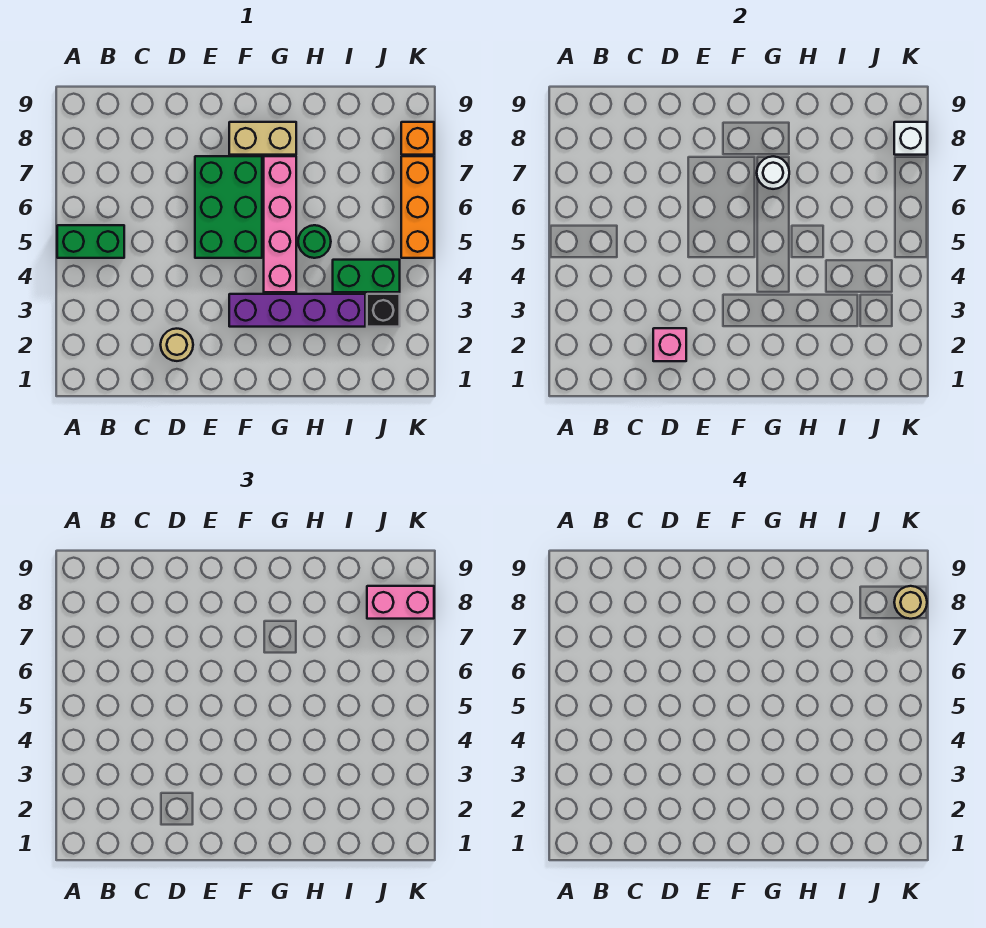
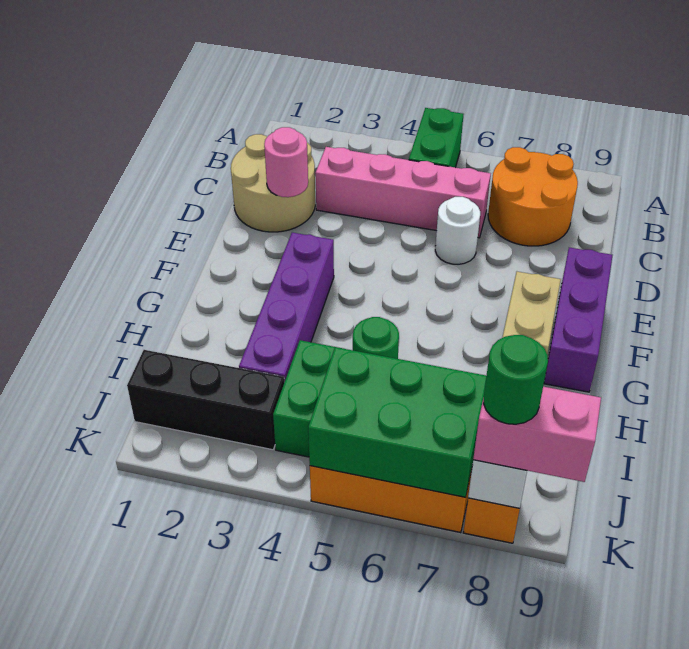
none -> orange 2x2 round brick [488,147,578,246]
tan 1x1 round brick [161,329,193,361] -> tan 2x2 round brick [231,134,315,232]
pink 1x1 brick [653,328,686,361] -> pink 1x1 round brick [264,127,308,197]
green 2x3 brick [195,156,262,258] -> green 2x3 brick moved to [308,347,486,497]
none -> purple 1x3 brick [544,247,613,392]
pink 1x4 brick [264,156,296,292] -> pink 1x4 brick moved to [315,147,491,238]
white 1x1 round brick [757,156,789,189] -> white 1x1 round brick moved to [435,197,480,264]
black 1x1 brick [367,294,400,327] -> black 1x3 brick [127,350,284,450]
pink 1x2 brick [367,586,434,619] -> pink 1x2 brick turned to [473,387,601,482]
tan 1x1 round brick [894,586,927,619] -> green 1x1 round brick [484,335,548,424]

